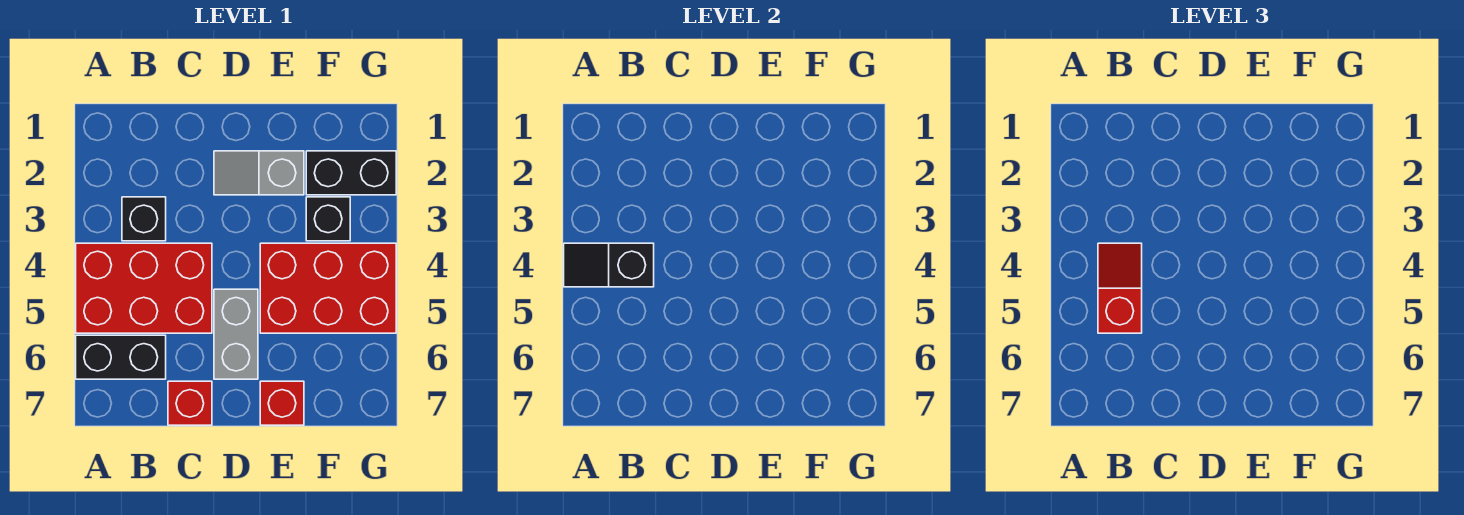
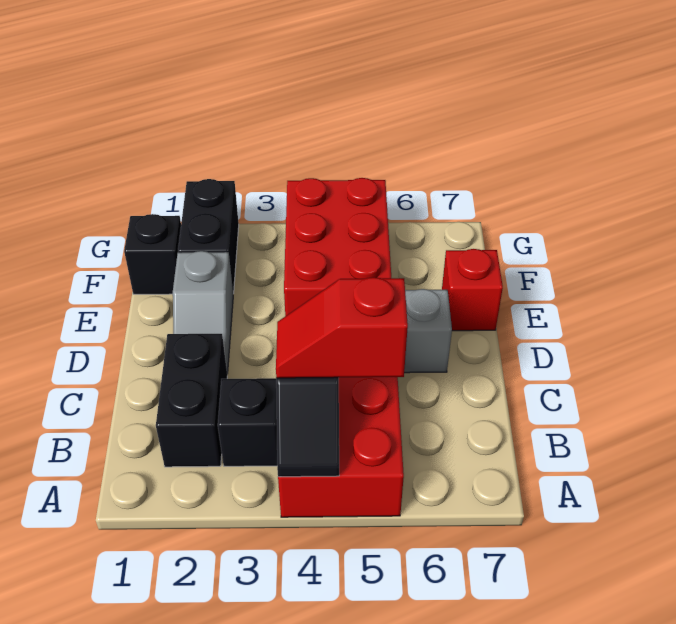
black 1x2 brick [76,335,166,379] -> black 1x2 brick moved to [156,334,227,467]
red 1x1 brick [168,381,212,425] -> none
black 1x1 brick [306,197,350,241] -> black 1x1 brick moved to [124,214,181,294]

